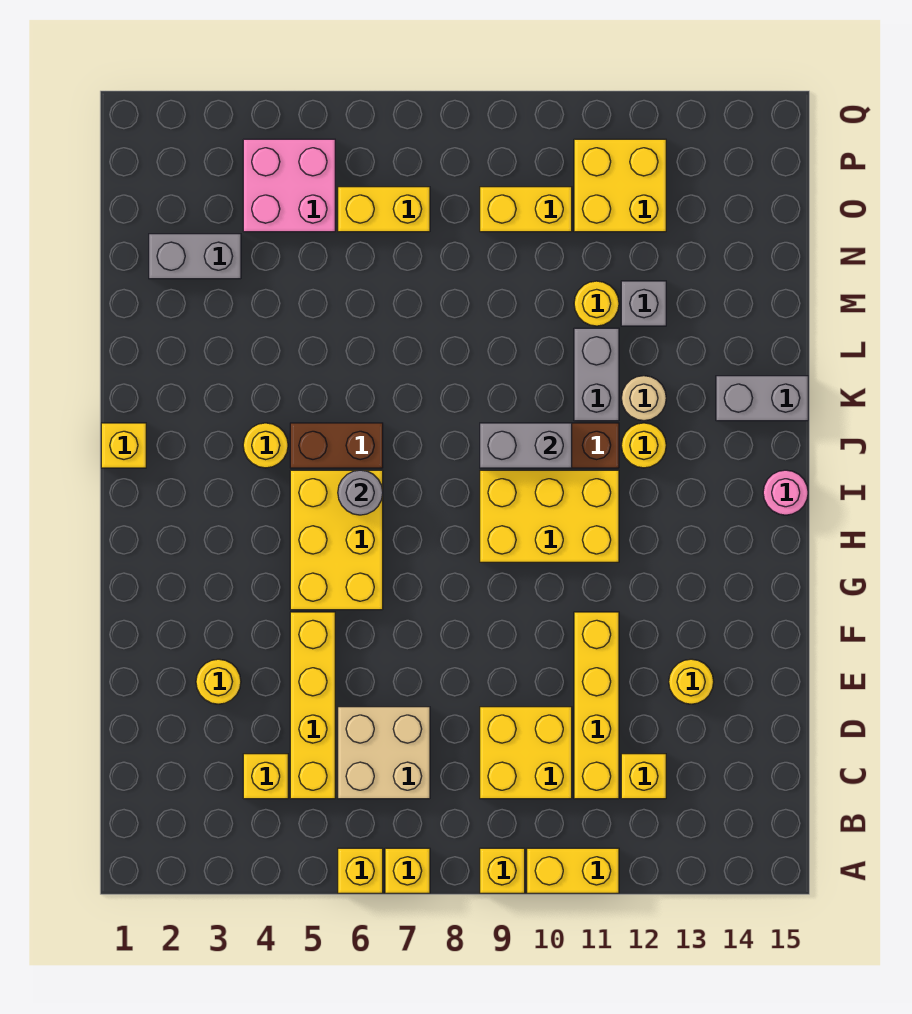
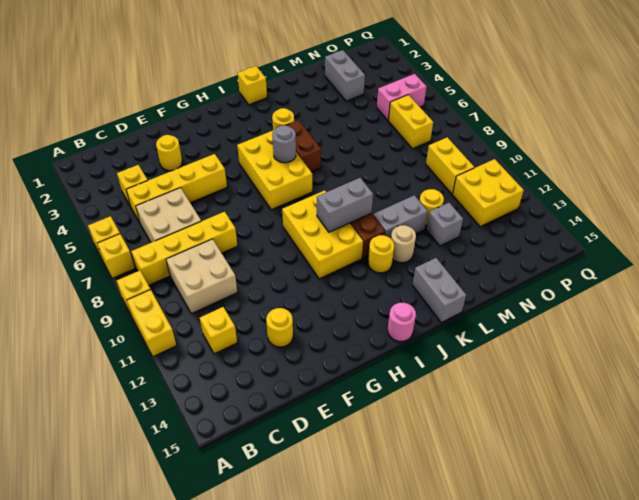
yellow 2x2 brick [480,707,572,799] -> tan 2x2 brick [166,239,237,314]
yellow 1x4 brick [574,612,619,799] -> yellow 1x4 brick moved to [131,212,238,285]
yellow 2x3 brick [290,470,383,610] -> yellow 2x3 brick turned to [237,130,312,210]
grey 1x2 brick [480,423,572,468] -> grey 1x2 brick turned to [317,178,373,232]
pink 2x2 brick [243,139,335,232] -> pink 1x2 brick [377,74,427,120]

